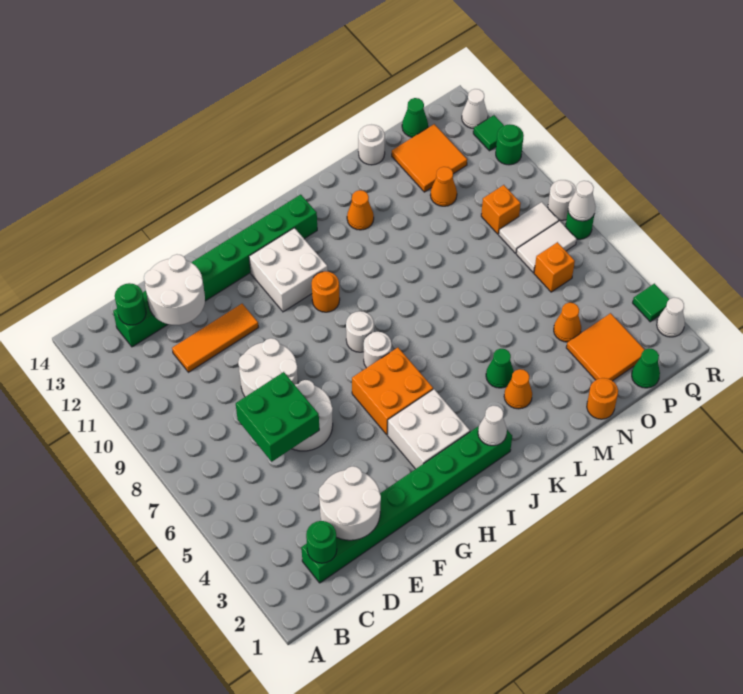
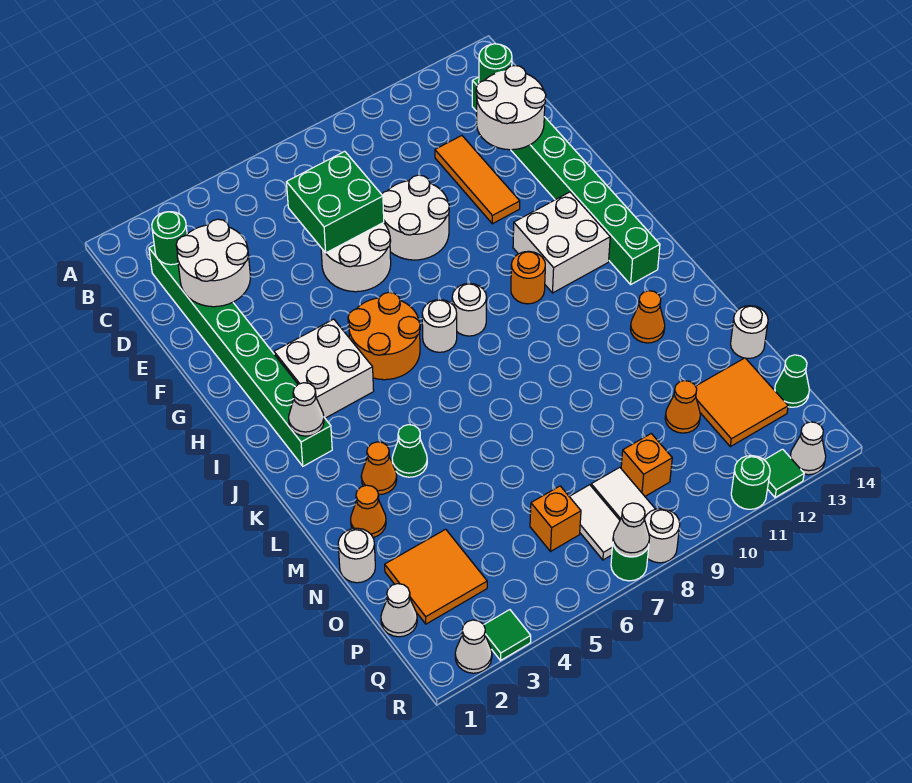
orange 2x2 brick [352,348,433,434] -> orange 2x2 round brick [348,292,420,380]
orange 1x1 round brick [587,378,618,419] -> white 1x1 round brick [338,528,375,583]
orange 1x1 cone [554,303,581,342] -> orange 1x1 cone moved to [351,485,386,538]
green 1x1 cone [632,348,660,388] -> white 1x1 cone [381,584,417,637]

